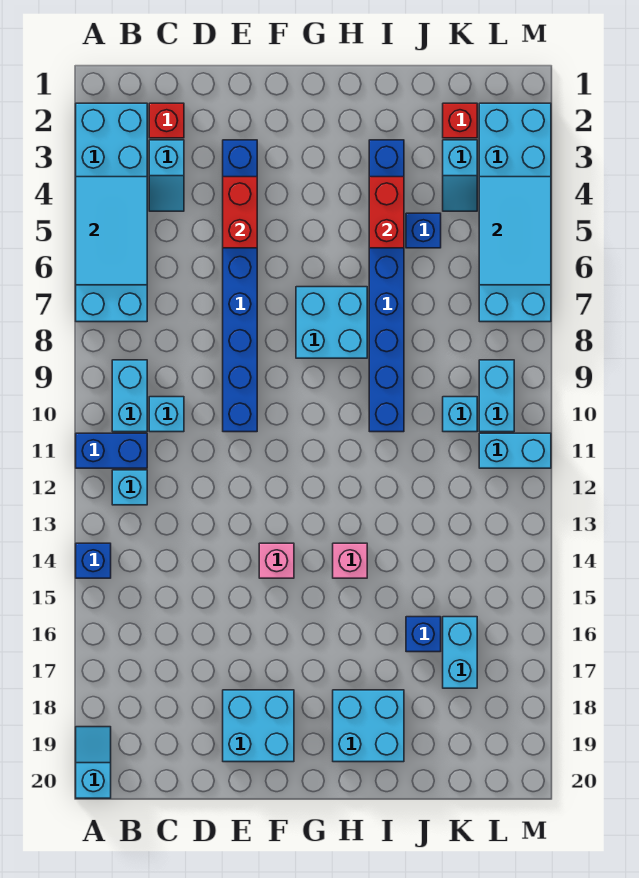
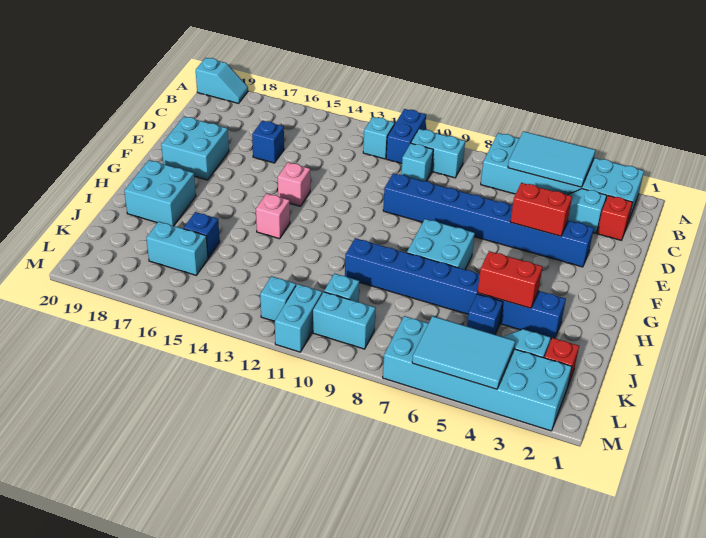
blue 1x1 brick [76,543,111,578] -> blue 1x1 brick moved to [252,121,284,163]
none -> cyan 1x1 brick [260,276,296,321]

